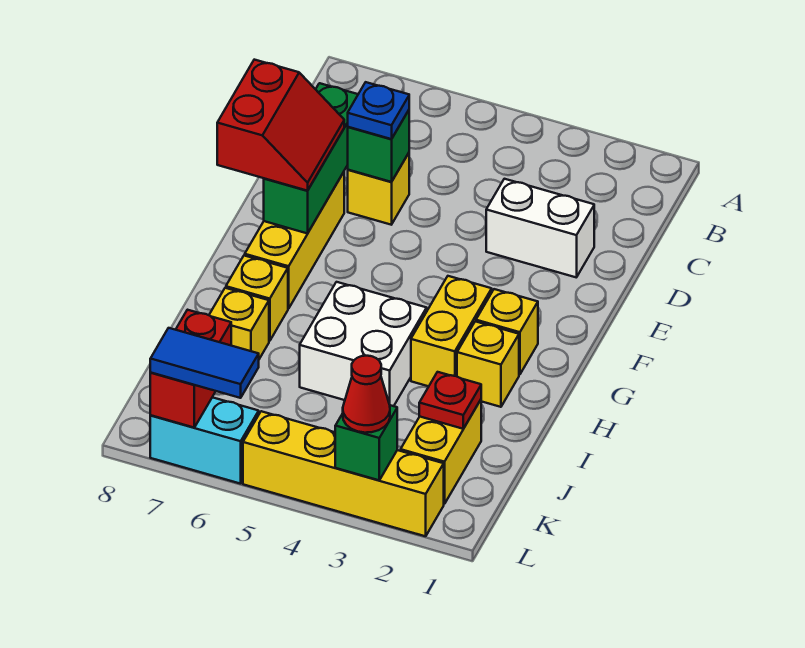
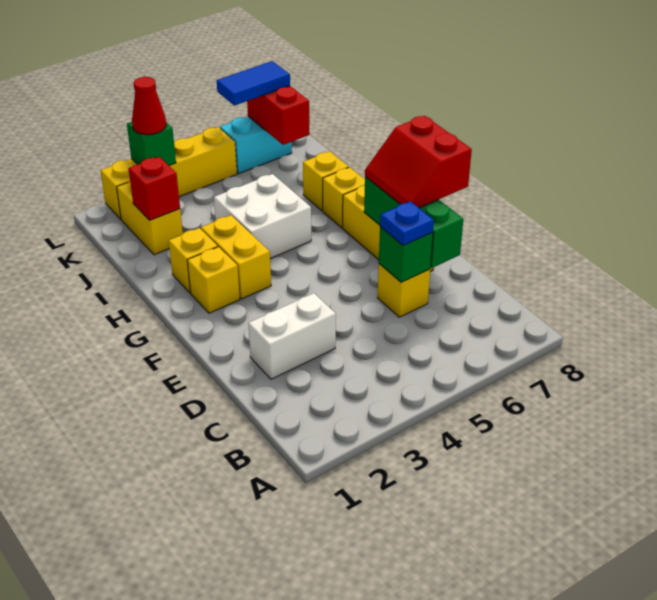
red 1x1 plate [419,372,481,429] -> red 1x1 brick [128,157,180,220]

